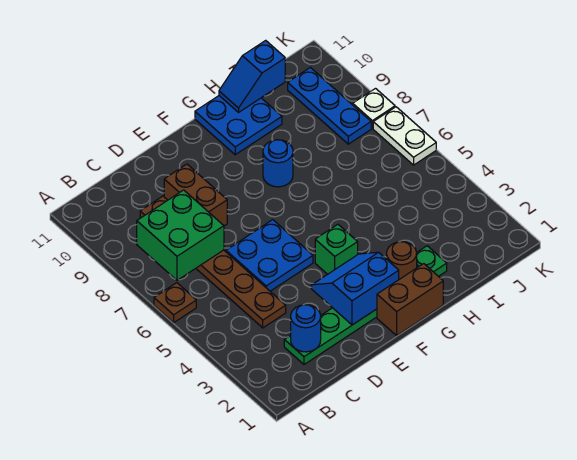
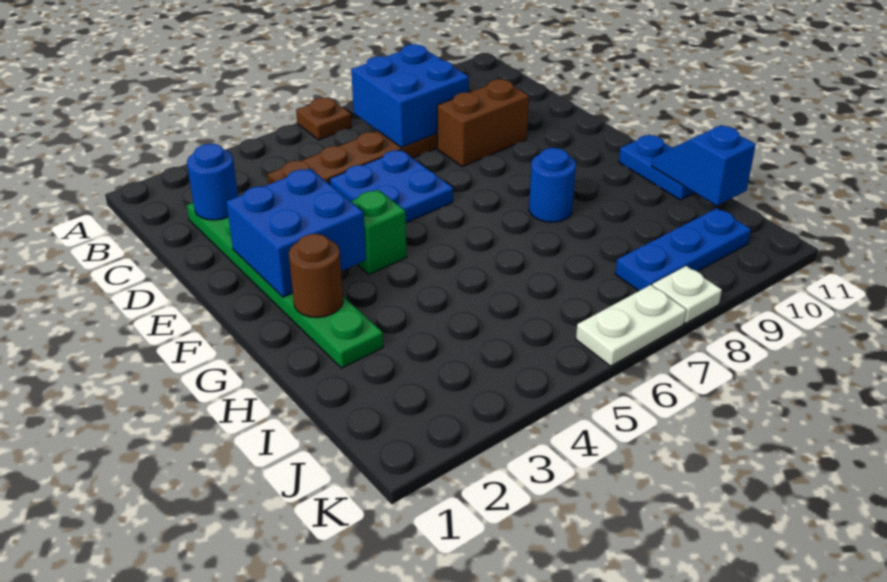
green 2x2 brick [137,190,224,280] -> blue 2x2 brick [351,44,469,148]
blue 2x2 slope [312,252,399,325] -> blue 2x2 brick [226,168,366,297]
brown 1x2 brick [377,264,443,335] -> none
blue 2x2 plate [195,96,282,155] -> blue 1x2 plate [619,135,695,200]

